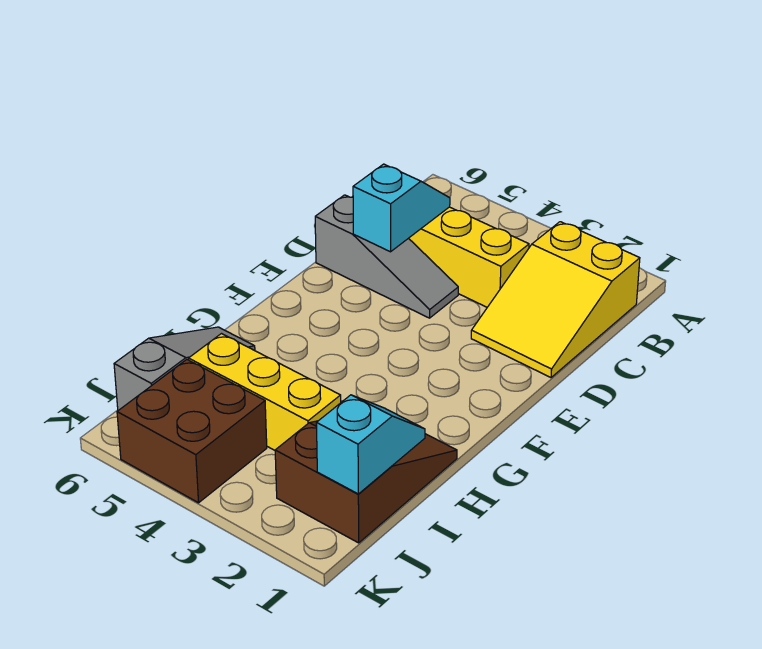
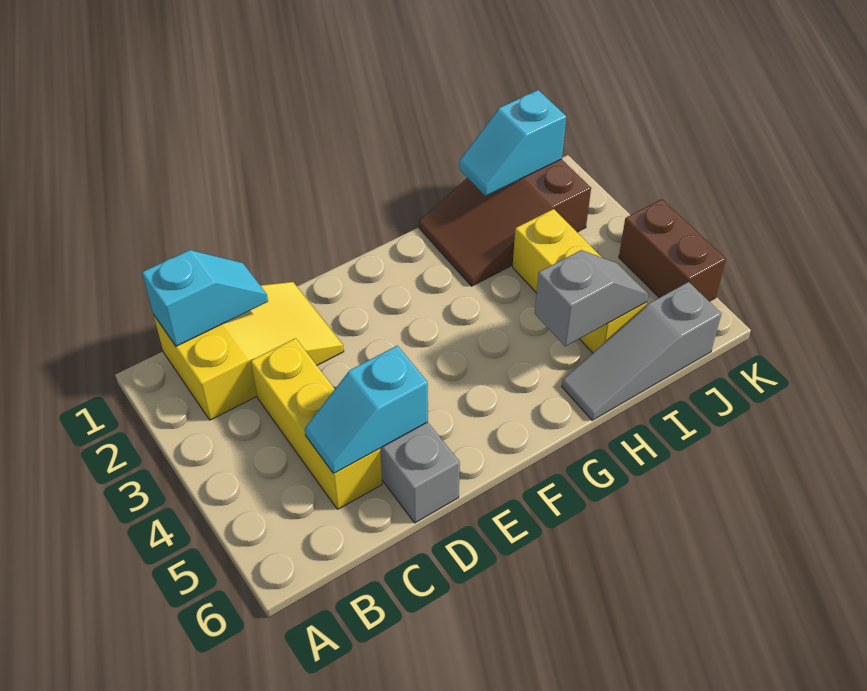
none -> cyan 1x2 slope [142,250,268,346]
none -> grey 1x2 slope [535,250,648,346]
brown 2x2 brick [117,360,267,503] -> brown 1x2 brick [619,199,726,301]

